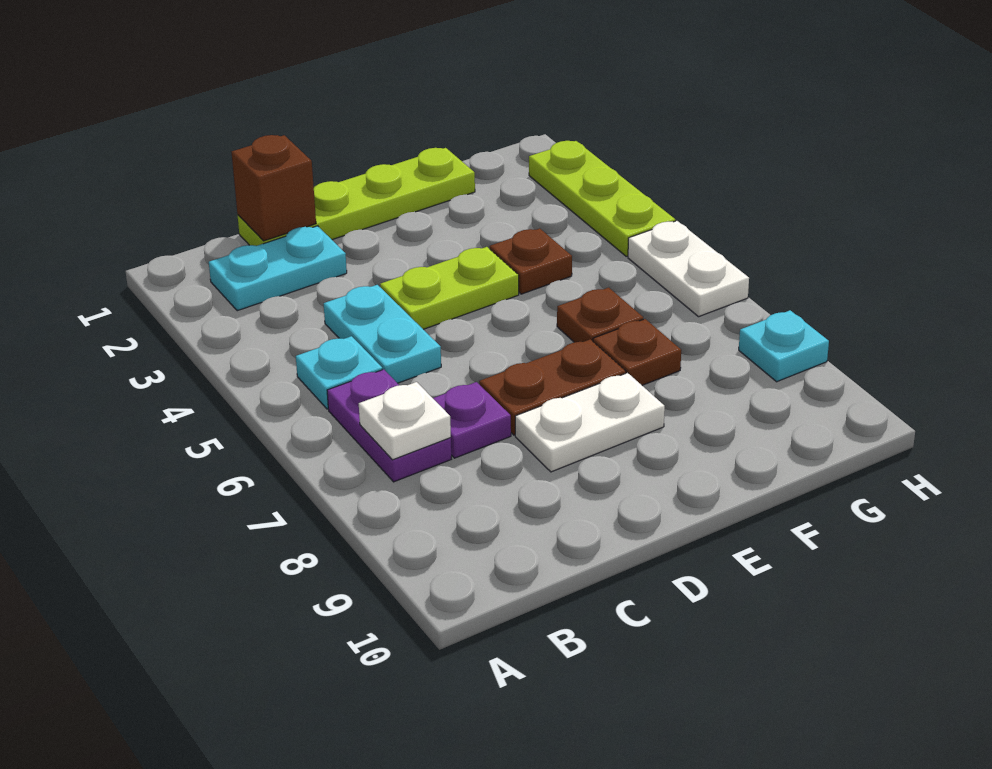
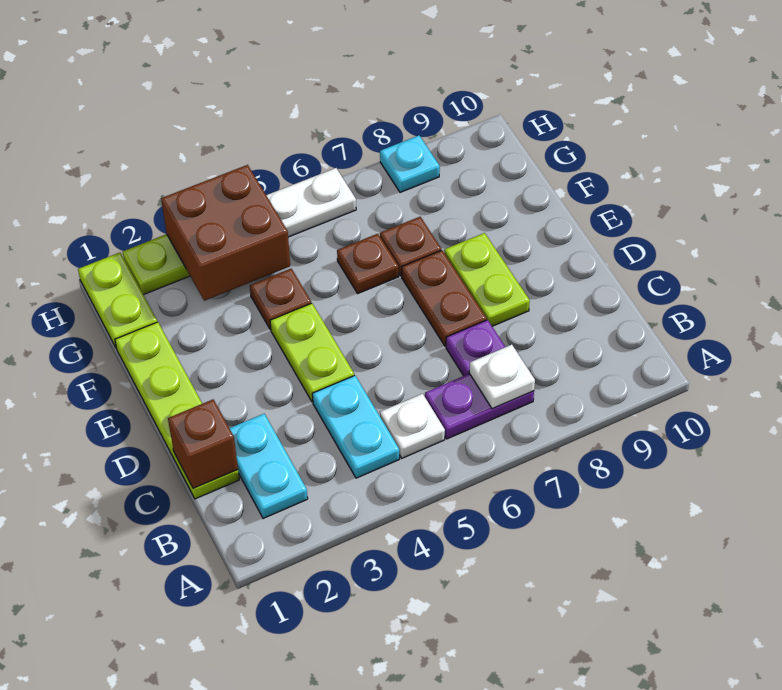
cyan 1x1 plate [296,336,382,409] -> white 1x1 plate [380,394,445,458]
cyan 1x2 plate [324,285,441,383] -> cyan 1x2 plate turned to [312,375,399,478]
white 1x2 plate [515,373,665,472] -> lime 1x2 plate [444,233,530,326]
none -> lime 1x2 plate [78,253,157,347]
none -> brown 2x2 brick [161,165,290,301]

